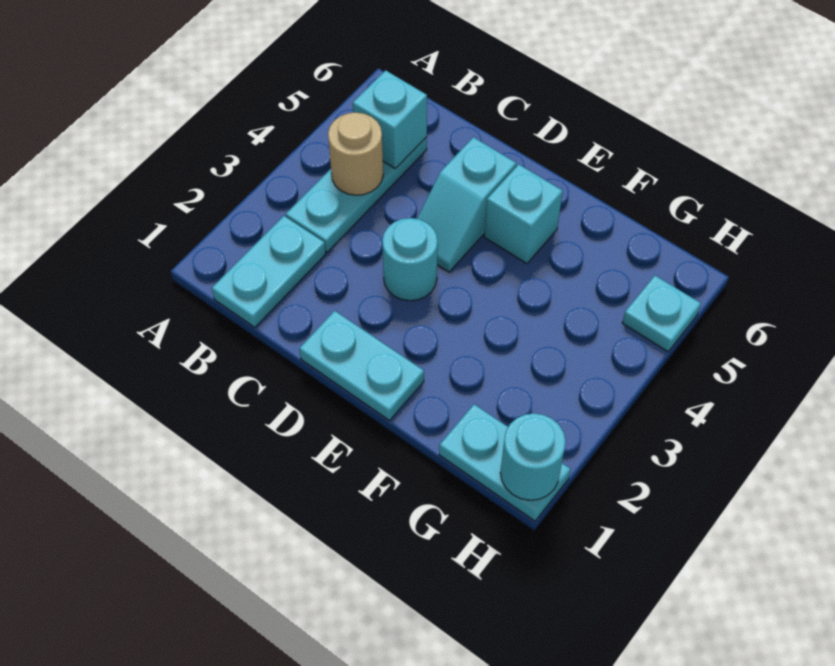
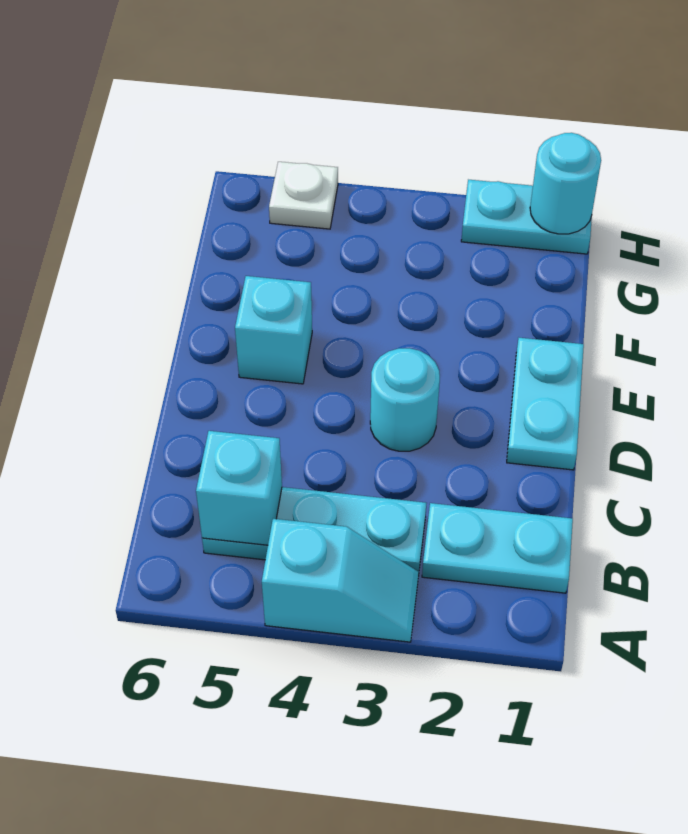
tan 1x1 round brick [328,113,383,195] -> none
cyan 1x2 slope [417,137,516,272] -> cyan 1x2 slope moved to [262,519,419,642]
cyan 1x2 plate [439,404,571,521] -> cyan 1x2 plate turned to [461,180,592,254]
cyan 1x1 plate [622,276,701,352] -> white 1x1 plate [269,162,338,229]

